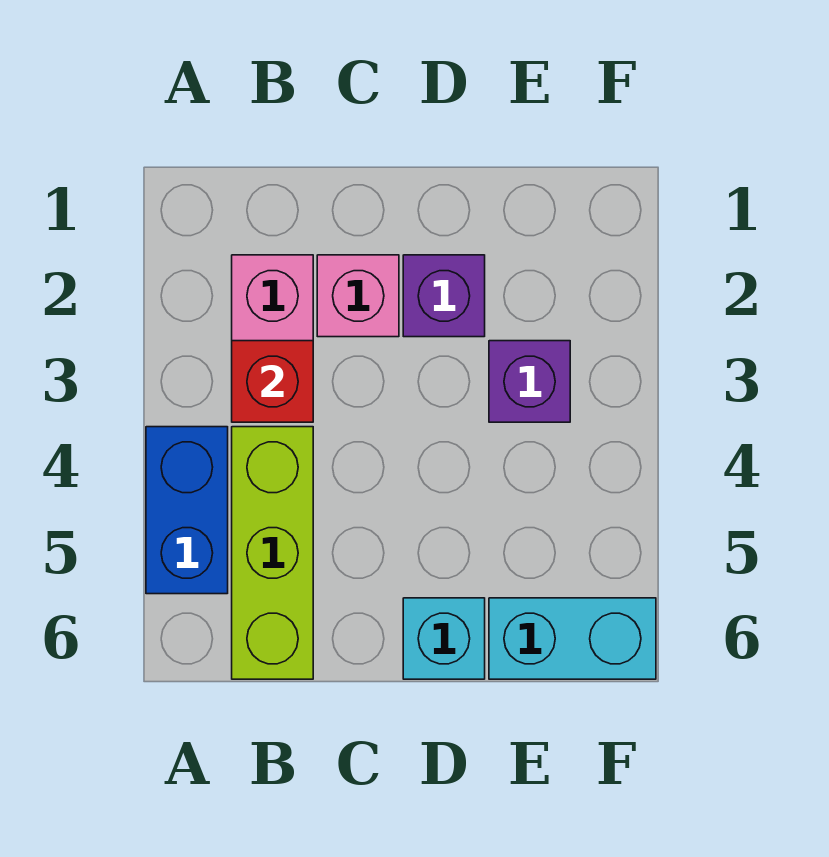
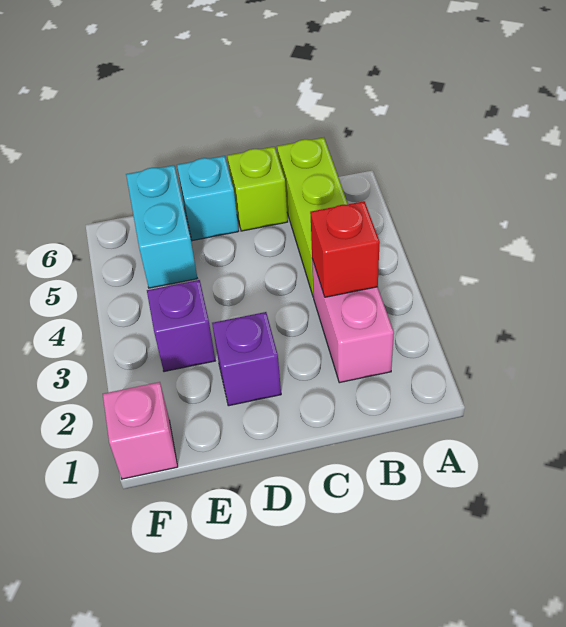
blue 1x2 brick [146,427,228,594] -> none
pink 1x1 brick [317,255,399,337] -> pink 1x1 brick moved to [103,382,178,479]
none -> lime 1x1 brick [227,147,288,231]
cyan 1x2 brick [489,598,656,679] -> cyan 1x2 brick turned to [126,165,197,288]

